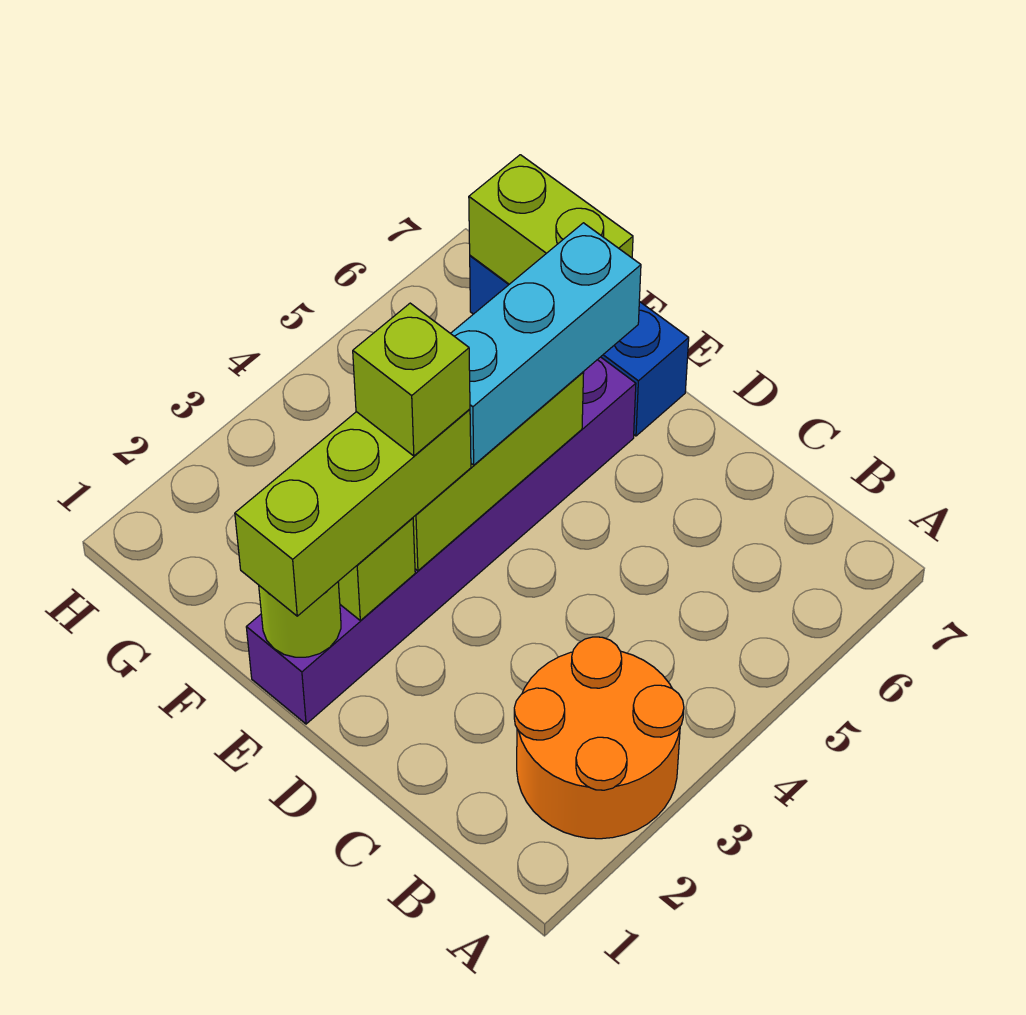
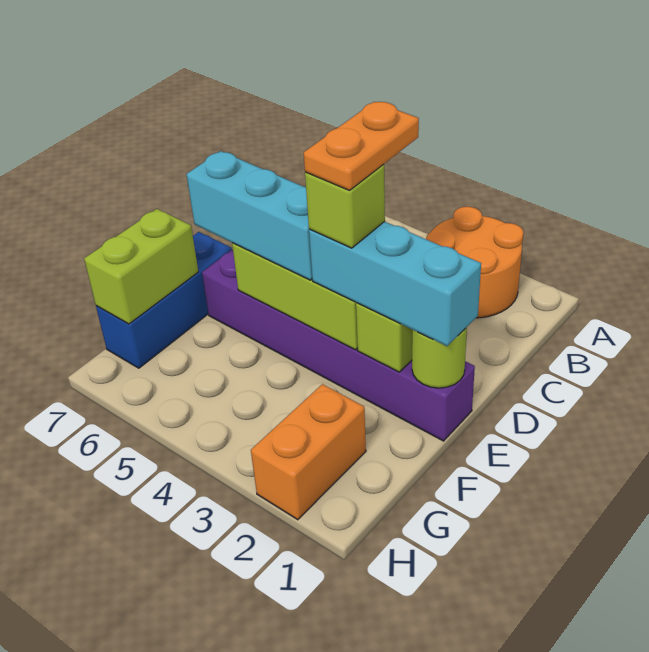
none -> orange 1x2 plate [304,102,419,190]
lime 1x3 brick [235,409,471,616] -> cyan 1x3 brick [309,221,481,346]
none -> orange 1x2 brick [251,384,366,520]

